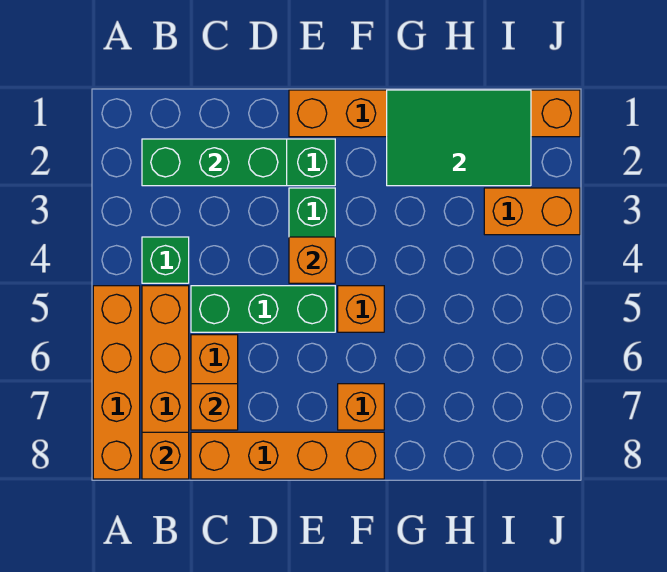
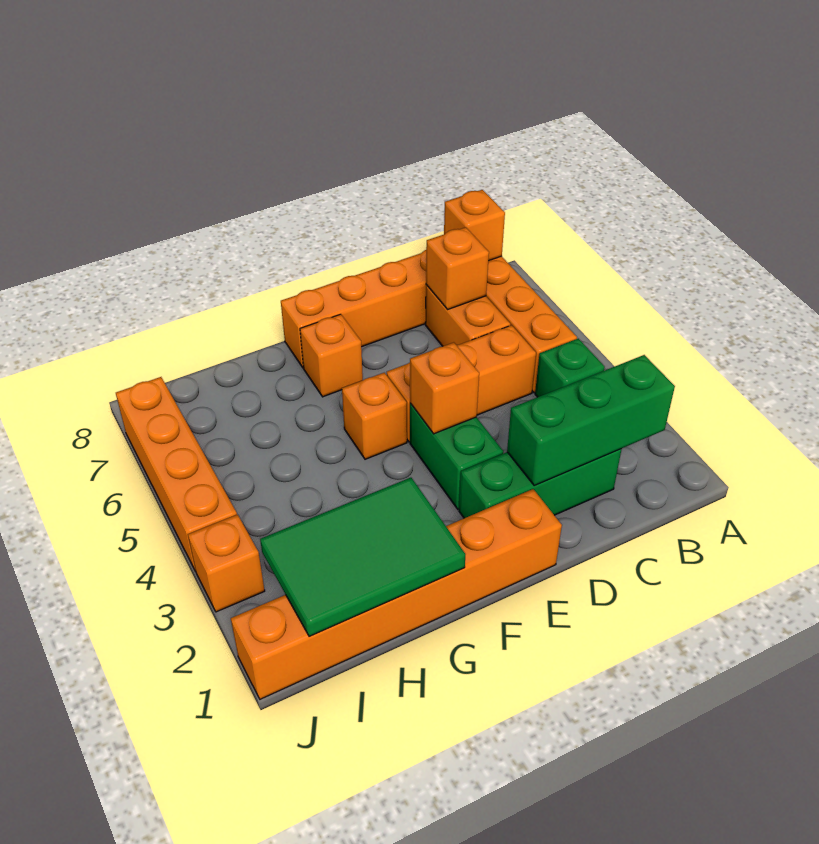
orange 1x4 brick [93,286,140,479] -> orange 1x4 brick moved to [116,377,237,572]
green 1x3 brick [191,286,335,332] -> orange 1x3 brick [387,325,536,442]
orange 1x2 brick [484,188,580,235] -> orange 1x1 brick [188,515,265,612]

